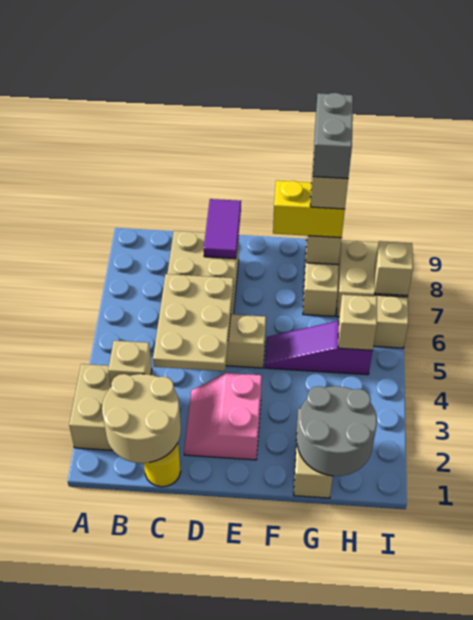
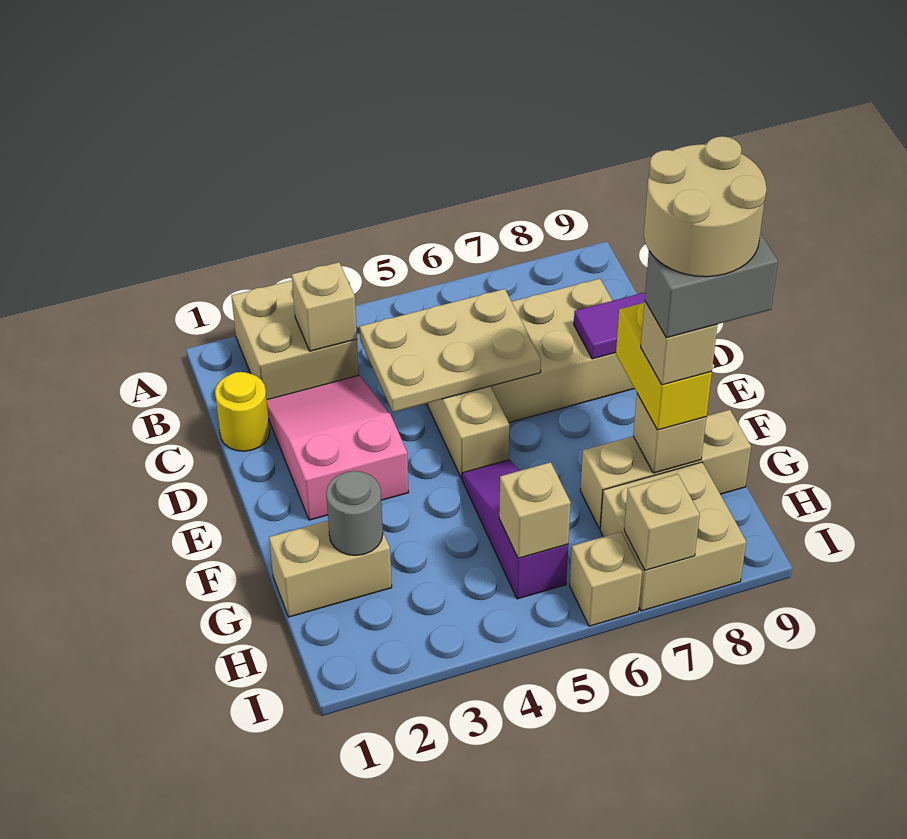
tan 2x2 round brick [102,374,181,463] -> tan 2x2 round brick moved to [644,136,767,277]
pink 2x2 slope [184,373,262,460] -> pink 2x3 slope [267,375,409,520]
grey 2x2 round brick [297,386,377,476] -> grey 1x1 round brick [326,471,383,555]

